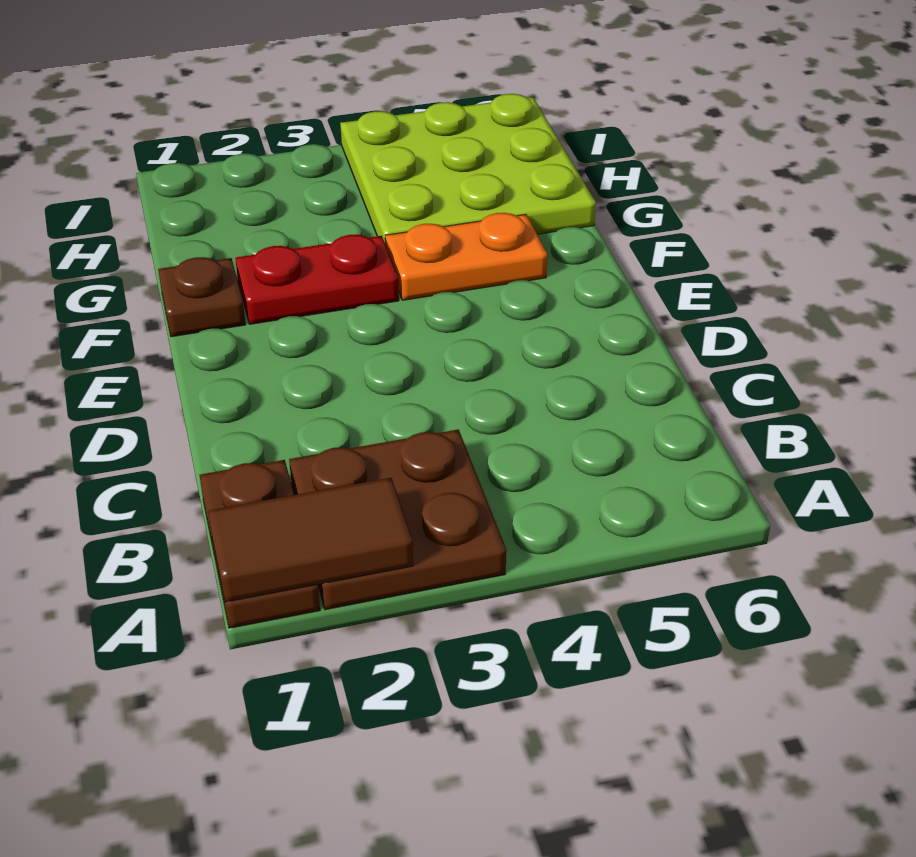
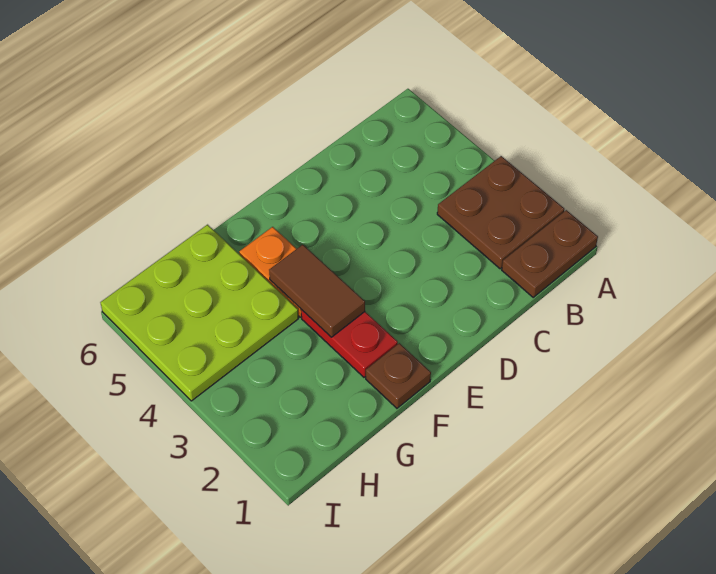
brown 1x2 tile [208,478,413,602] -> brown 1x2 tile moved to [269,245,365,337]

